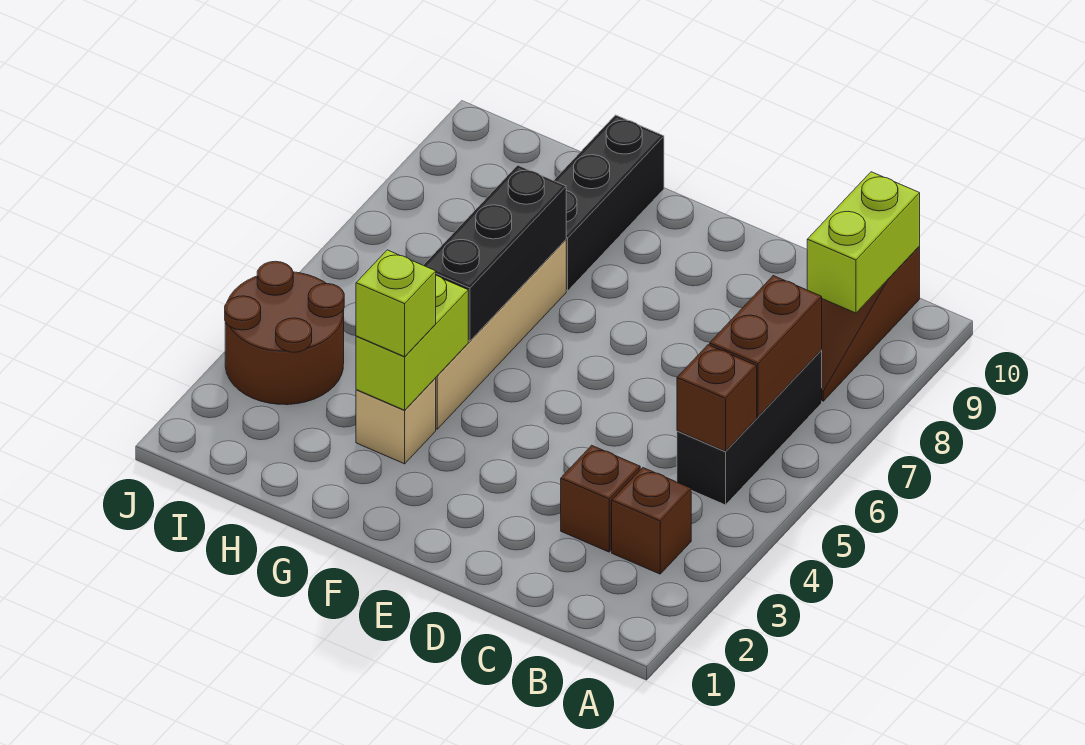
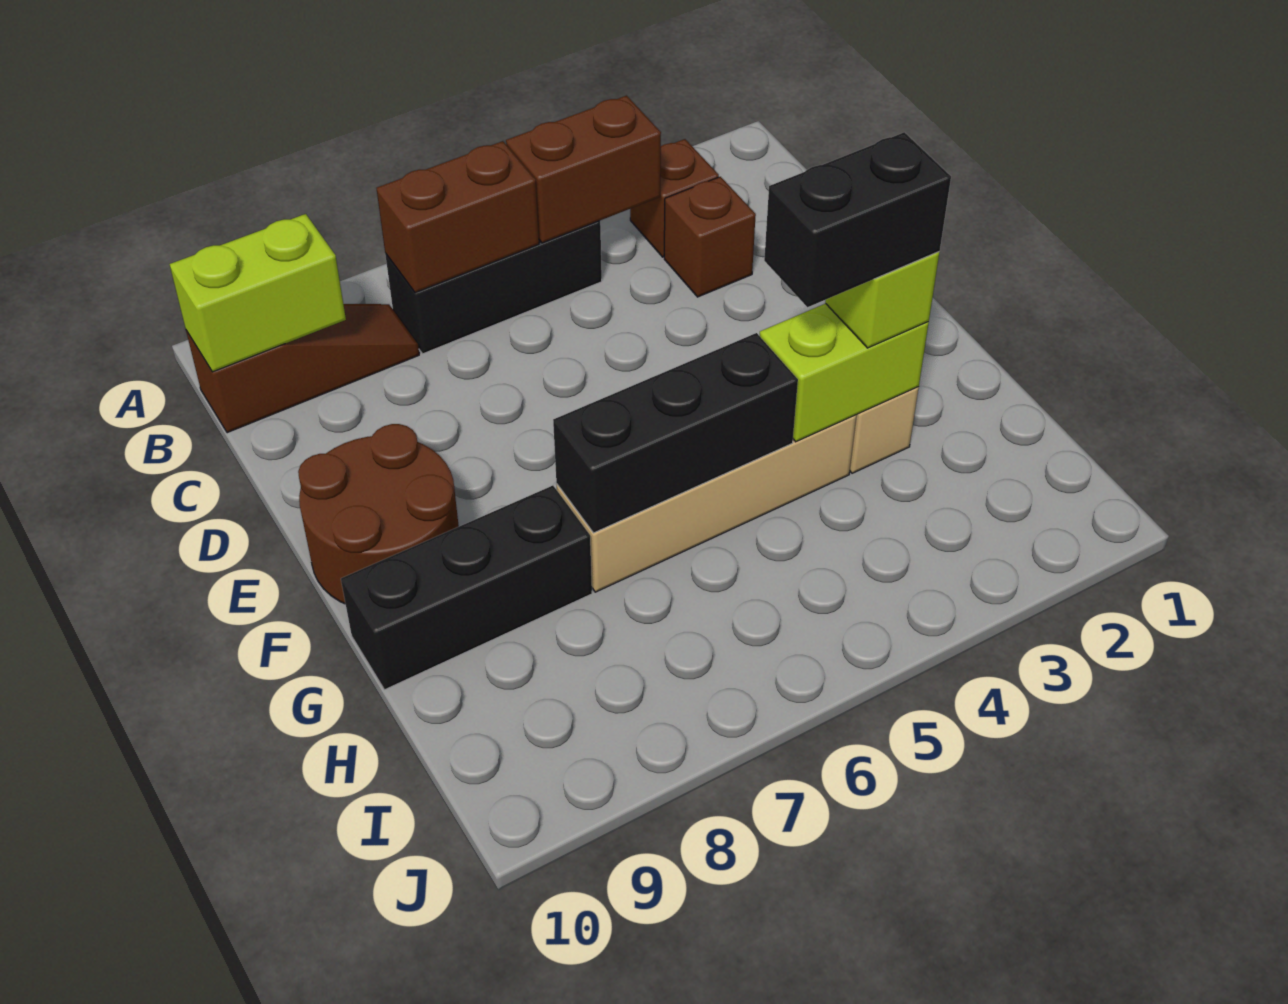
brown 1x1 brick [677,345,757,451] -> brown 1x2 brick [506,96,661,243]
none -> black 1x2 brick [764,132,951,307]
brown 2x2 round brick [225,261,344,405] -> brown 2x2 round brick moved to [298,424,459,604]

